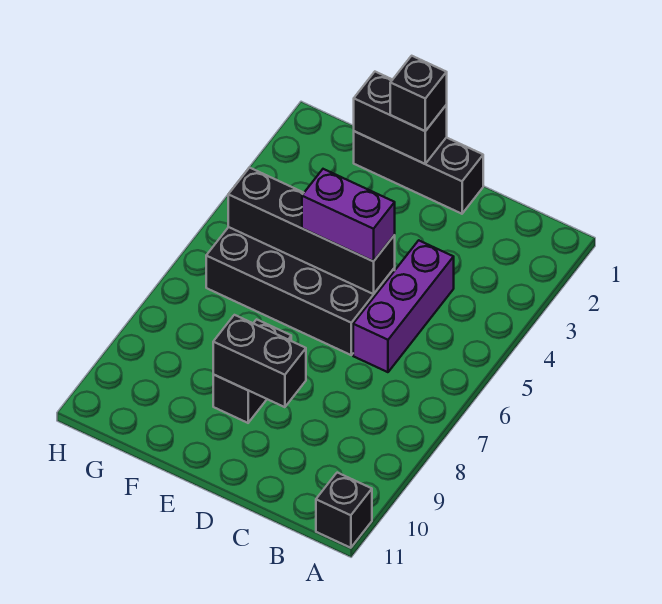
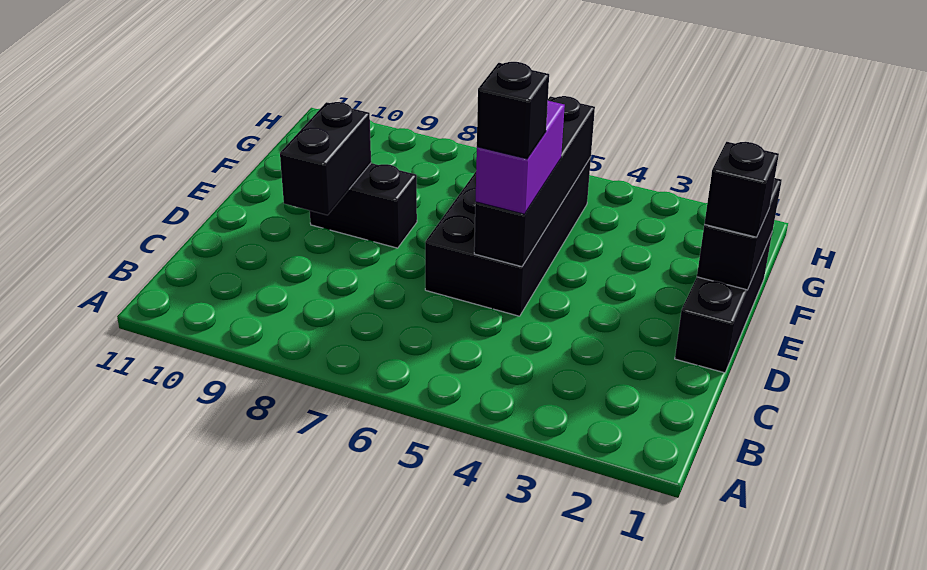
black 1x1 brick [316,473,372,548] -> black 1x1 brick moved to [477,62,549,159]
purple 1x3 brick [353,240,454,372] -> none

